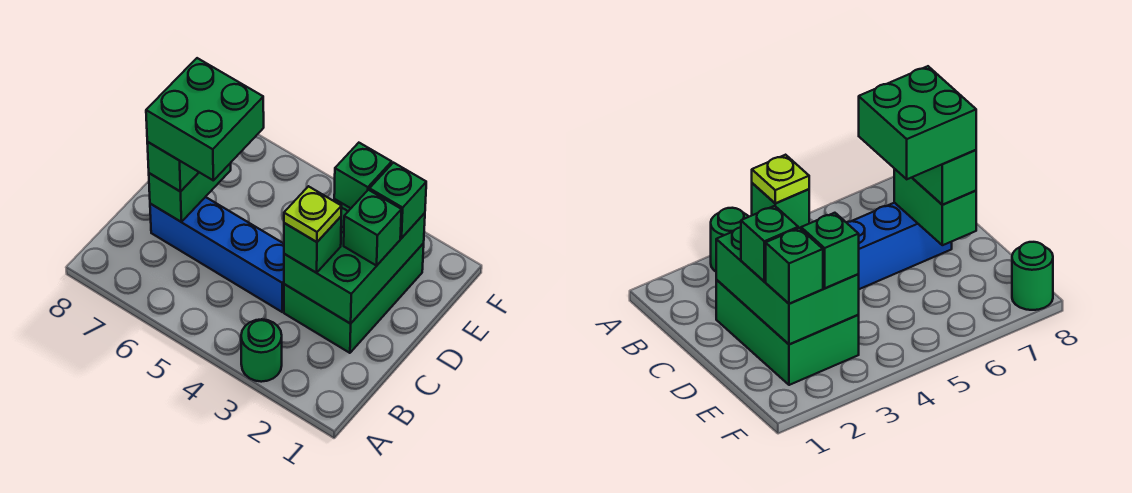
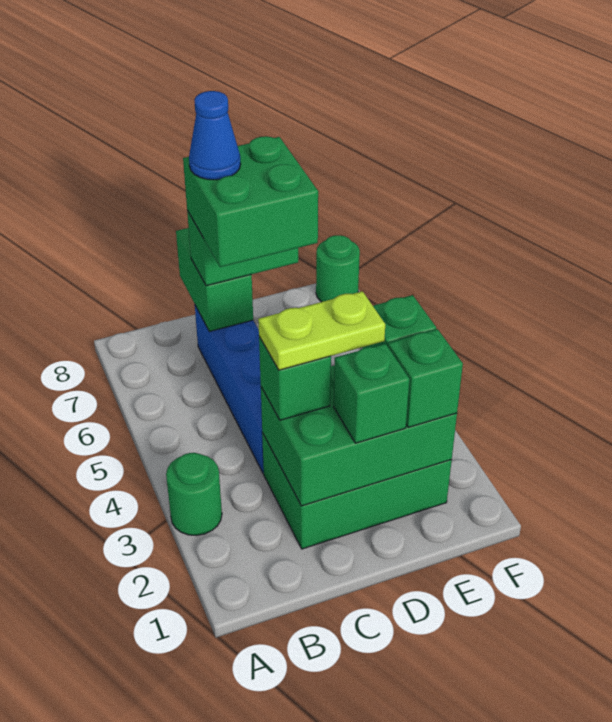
lime 1x1 plate [284,186,342,242] -> lime 1x2 plate [258,291,385,370]
green 1x2 brick [149,163,231,222] -> green 1x2 brick turned to [176,228,253,332]
none -> blue 1x1 cone [189,91,241,180]

